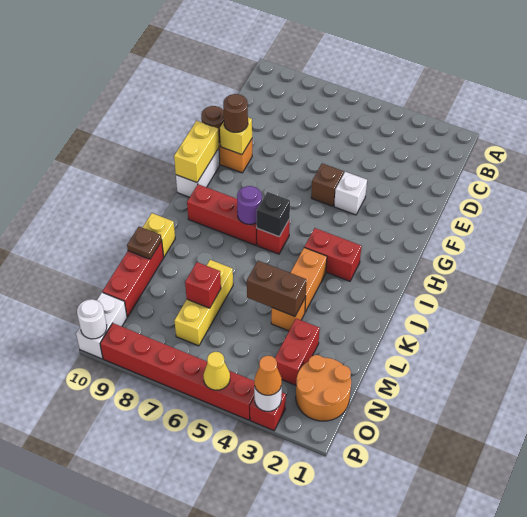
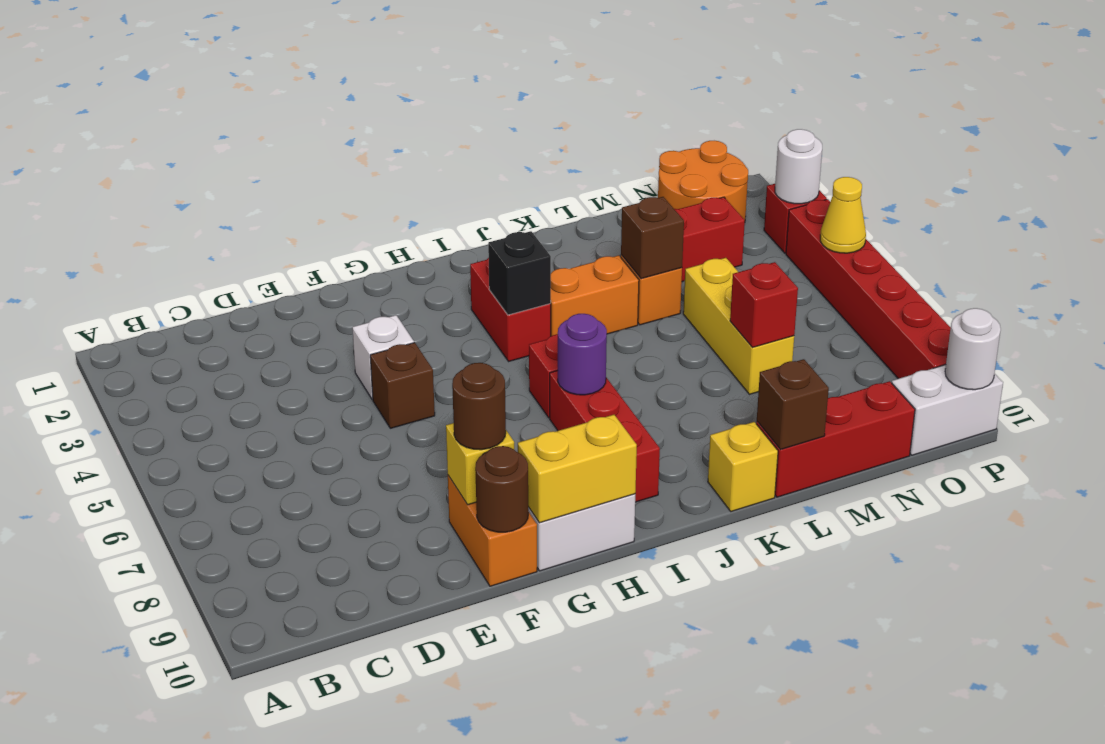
black 1x1 brick [257,192,290,237] -> black 1x1 brick moved to [488,231,551,315]
brown 1x2 brick [247,261,306,316] -> brown 1x1 brick [621,197,684,279]
yellow 1x3 brick [174,260,233,346] -> yellow 1x3 brick turned to [683,258,794,394]
brown 1x1 plate [127,226,162,259] -> brown 1x1 brick [757,359,829,450]
orange 1x1 cone [254,356,282,395] -> none

